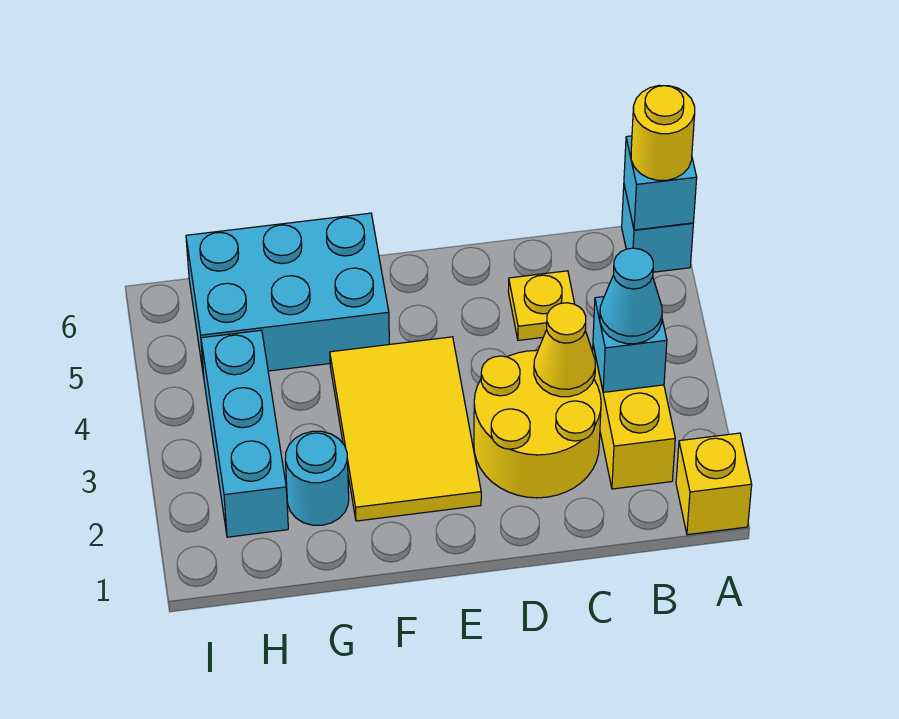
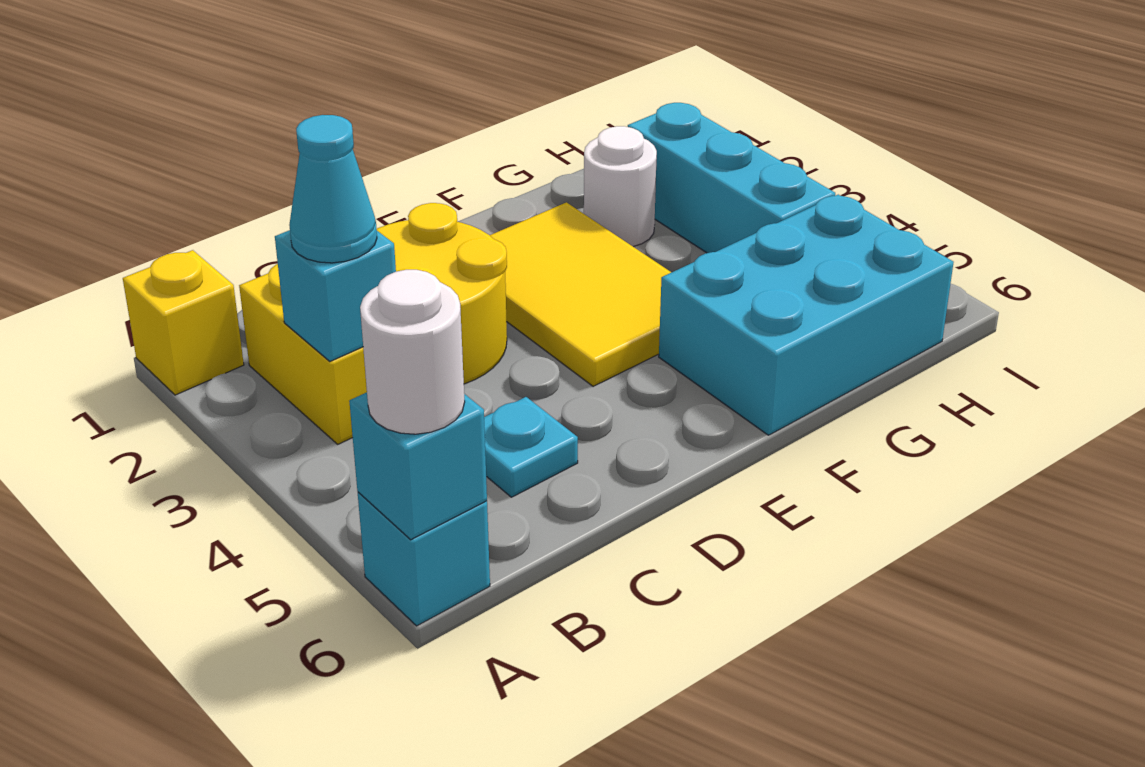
yellow 1x1 round brick [631,85,695,180] -> white 1x1 round brick [360,270,465,434]
yellow 1x1 cone [534,303,595,397] -> none
yellow 1x1 plate [508,271,575,340] -> cyan 1x1 plate [484,397,578,497]
cyan 1x1 round brick [285,431,349,525] -> white 1x1 round brick [584,126,657,247]

